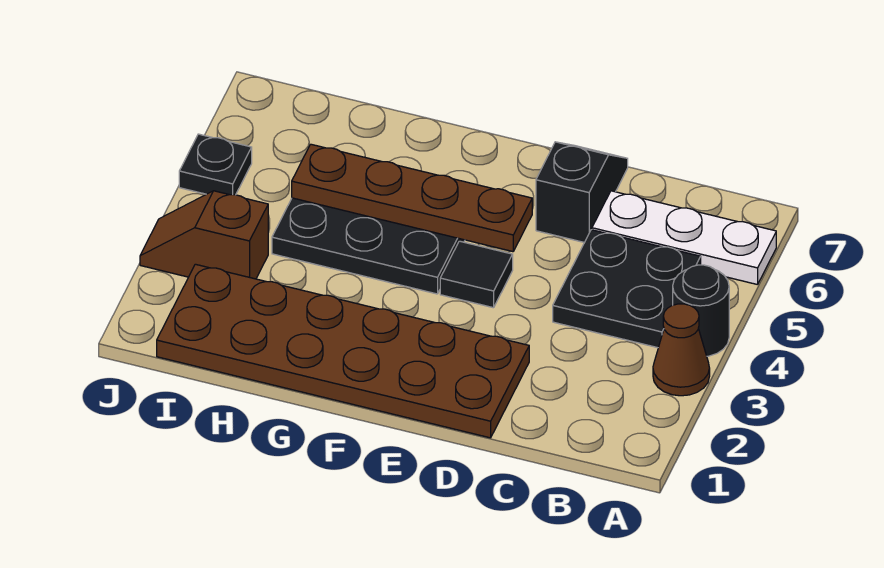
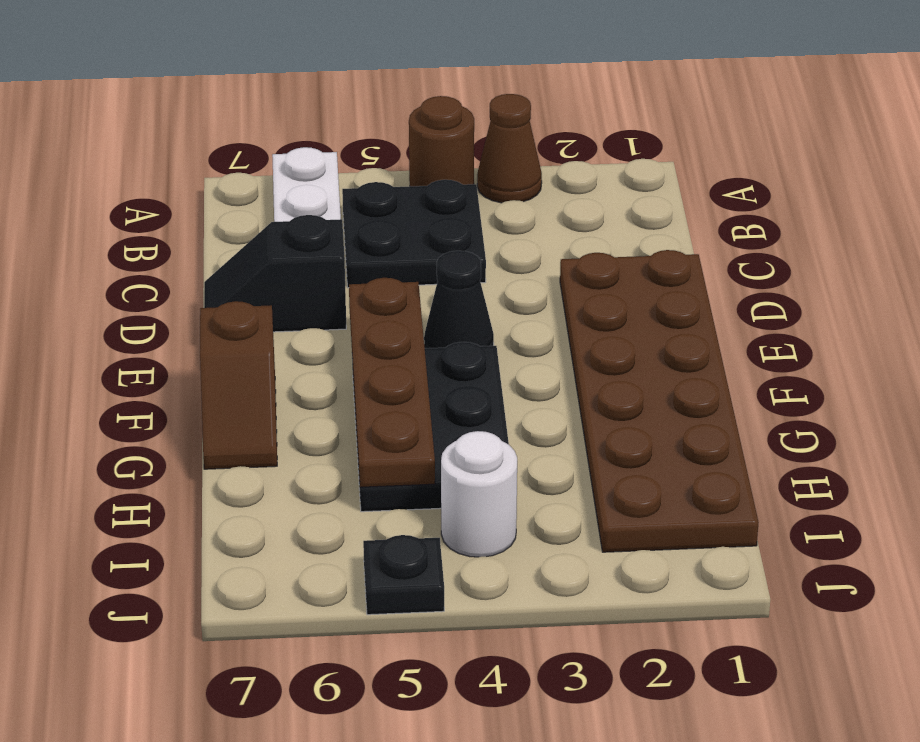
black 1x1 round brick [673,265,729,356] -> brown 1x1 round brick [409,96,474,186]
black 1x1 tile [440,241,513,308] -> black 1x1 cone [424,251,494,348]
brown 1x2 slope [140,191,268,279] -> brown 1x2 slope moved to [200,301,277,469]
none -> white 1x1 round brick [441,431,517,557]

